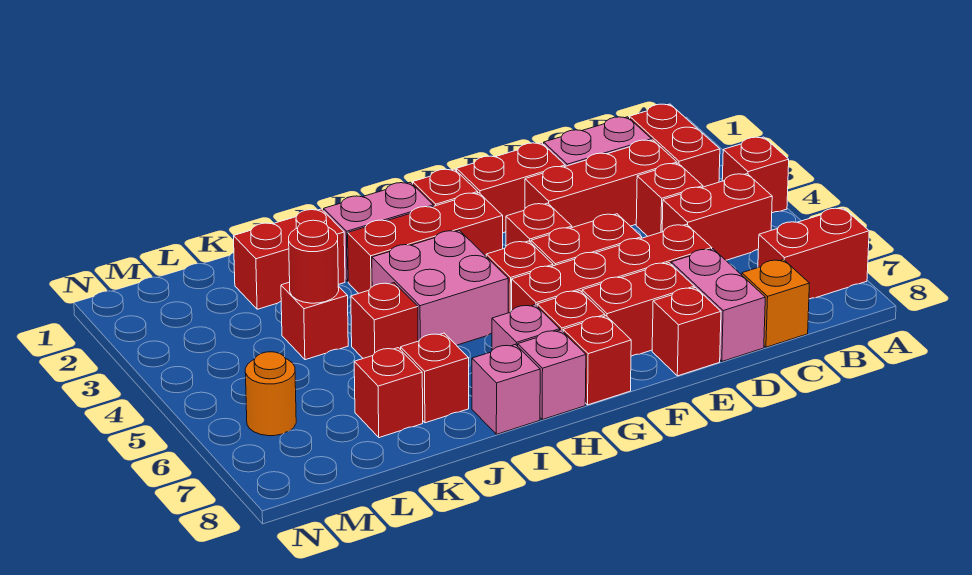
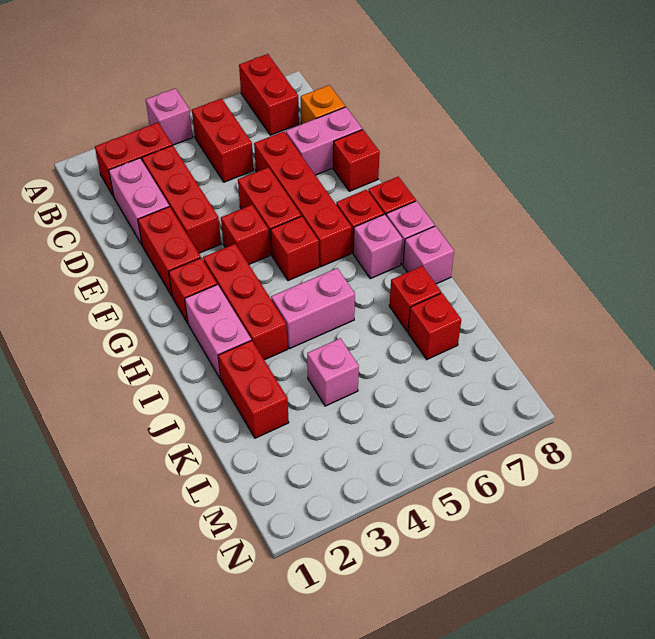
red 1x1 brick [722,137,789,213] -> pink 1x1 brick [146,88,193,145]
red 1x1 brick [636,163,703,236] -> none
red 1x2 brick [582,263,694,356] -> none
pink 2x2 brick [372,230,508,345] -> pink 1x2 brick [271,268,355,349]
red 1x1 brick [351,283,418,358] -> none
red 1x1 brick [281,282,348,360] -> pink 1x1 brick [307,338,359,406]
red 1x1 round brick [289,220,339,303] -> none
orange 1x1 round brick [245,352,296,436] -> none

